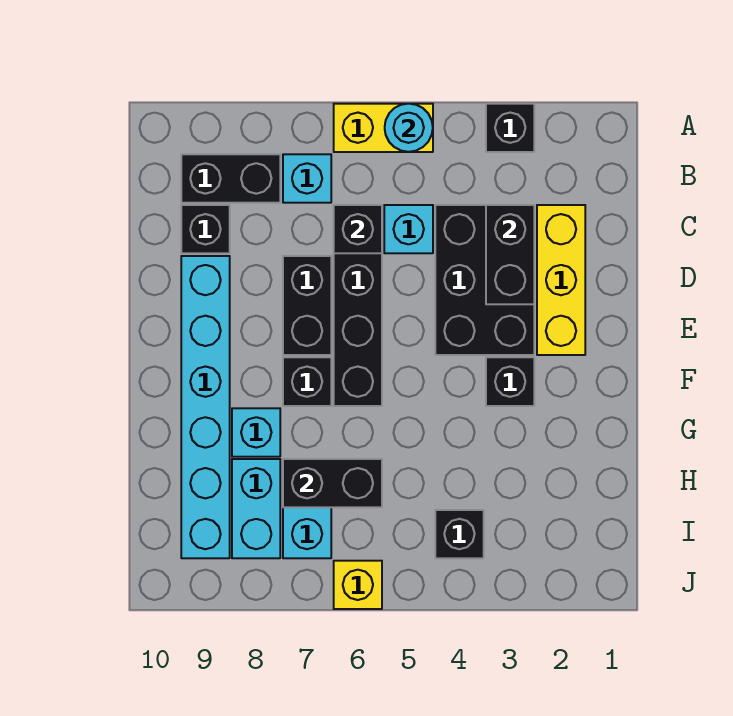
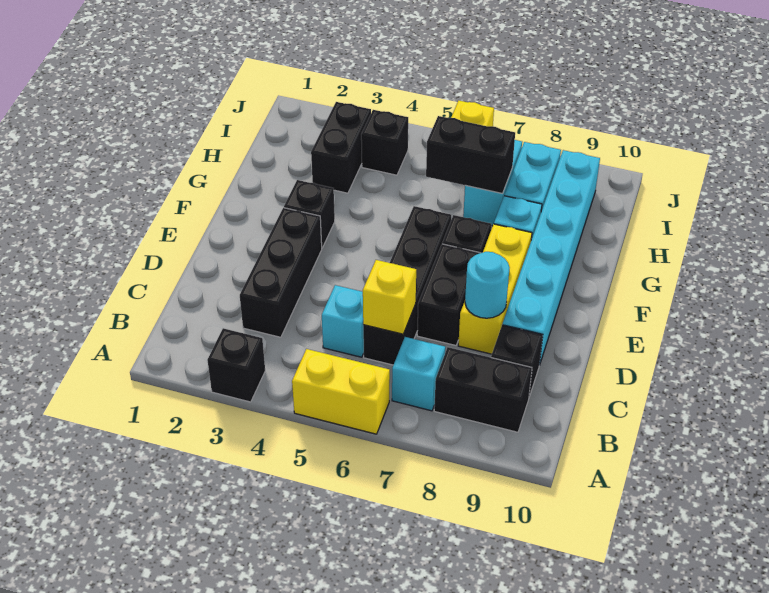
cyan 1x1 round brick [385,104,433,152] -> cyan 1x1 round brick moved to [465,252,510,318]
yellow 1x3 brick [537,205,585,355] -> yellow 1x3 brick moved to [458,224,532,354]
black 2x3 brick [435,205,534,355] -> black 1x3 brick [240,208,322,337]
black 1x2 brick [486,205,534,304] -> black 1x2 brick moved to [311,102,371,193]
black 1x1 brick [334,205,382,253] -> yellow 1x1 brick [363,260,416,334]

